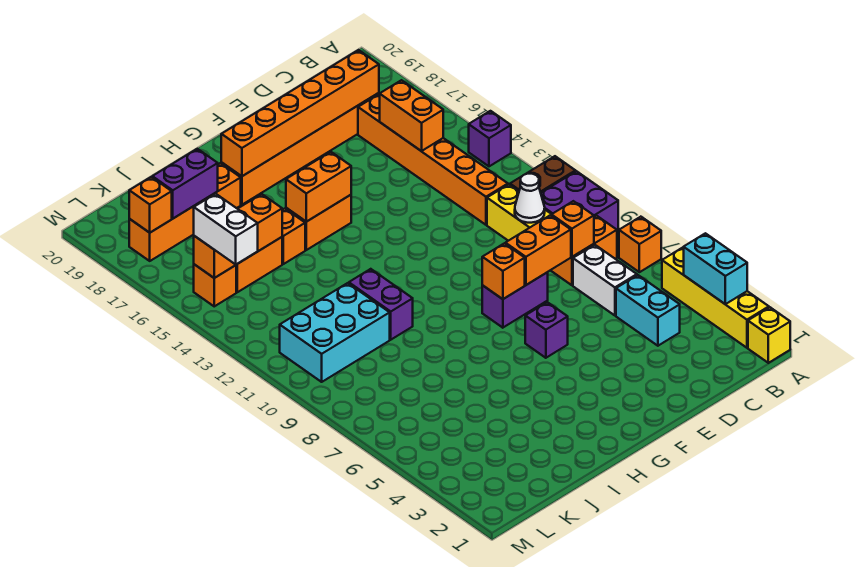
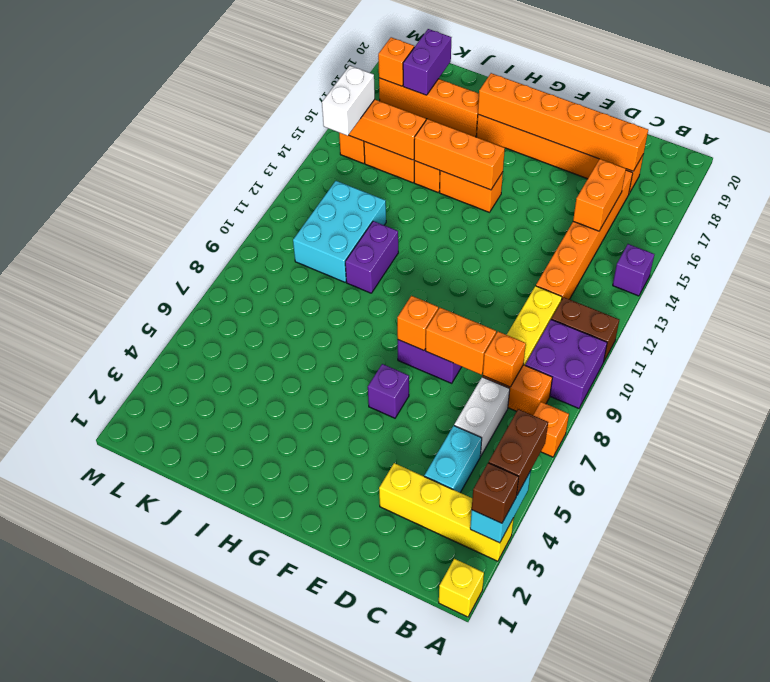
yellow 1x4 brick [662,247,769,348] -> yellow 1x4 brick turned to [379,463,514,561]
none -> brown 1x1 brick [472,463,519,523]
none -> brown 1x2 brick [489,409,548,495]
white 1x1 cone [515,174,545,223] -> none
orange 1x2 brick [286,152,351,222] -> orange 1x3 brick [414,119,505,190]
cyan 2x3 brick [280,283,390,382] -> cyan 2x3 brick turned to [293,181,386,282]
purple 1x2 brick [152,149,218,218] -> purple 1x2 brick turned to [403,29,451,95]

